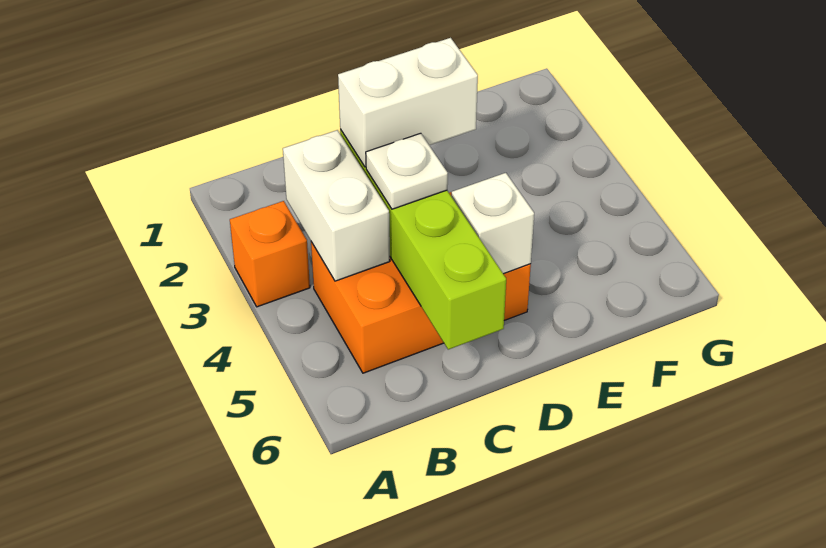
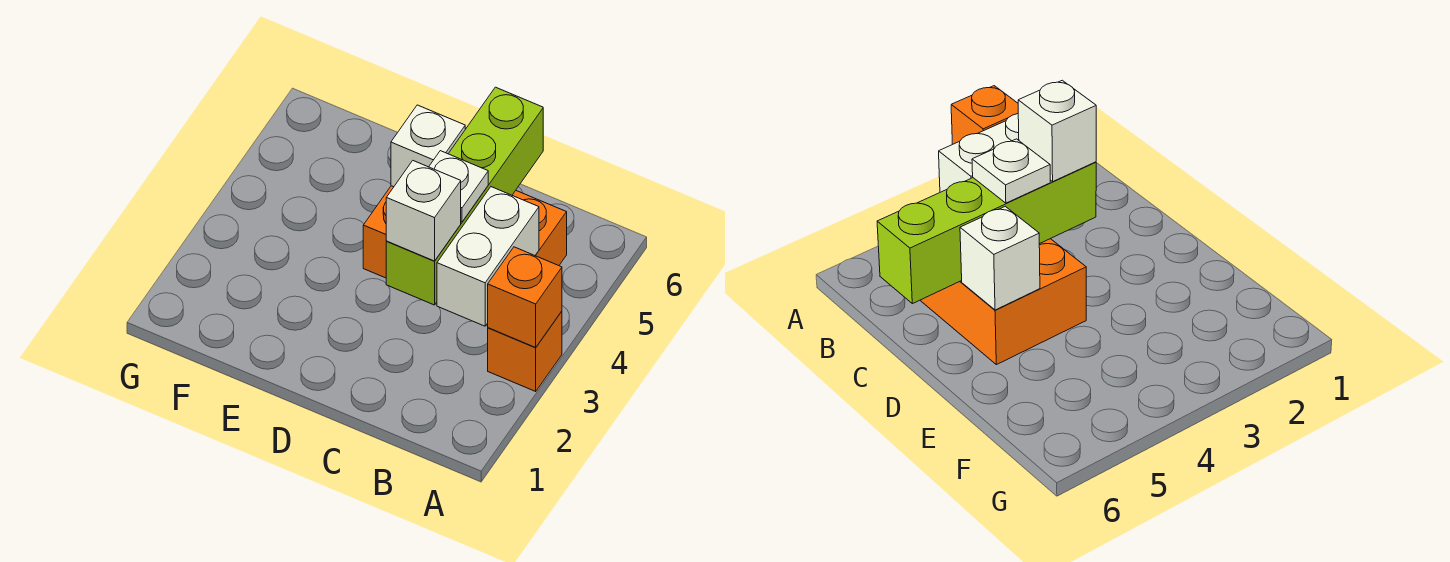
none -> orange 1x1 brick [488,247,562,347]
white 1x2 brick [338,38,478,167] -> white 1x1 brick [386,161,461,261]

